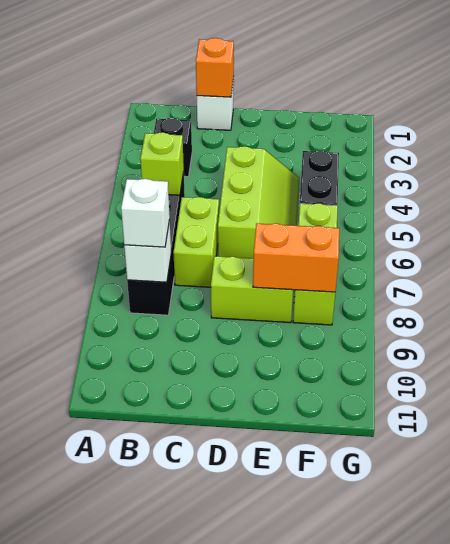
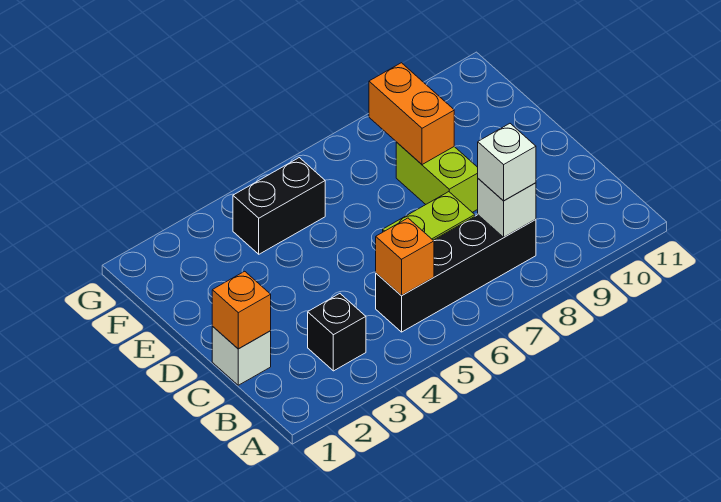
lime 1x1 brick [140,132,184,195] -> orange 1x1 brick [376,218,434,296]
lime 2x3 slope [218,146,299,258] -> none
lime 1x3 brick [293,203,338,325] -> none

